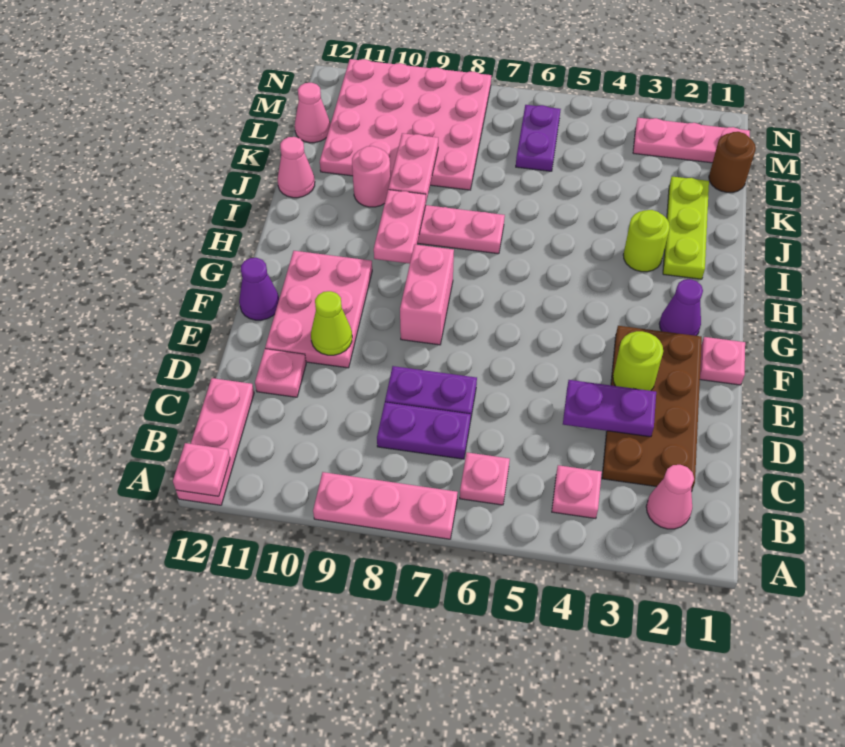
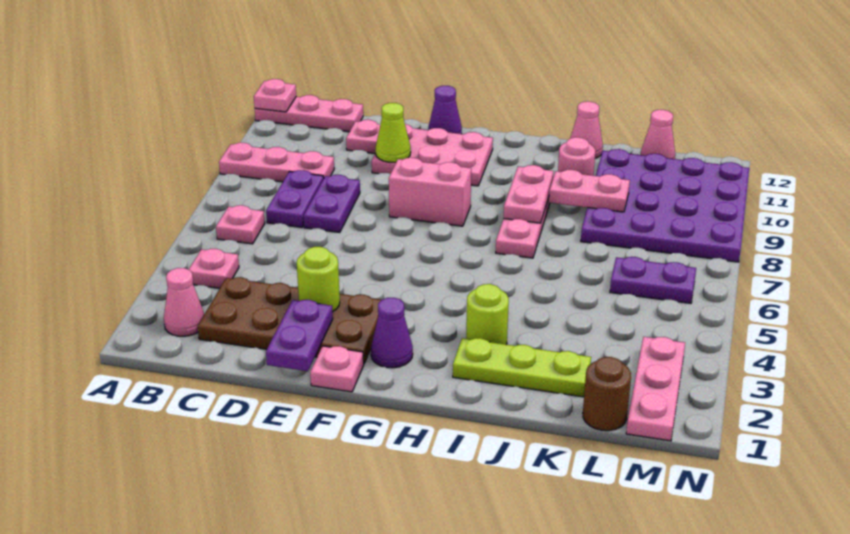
pink 1x3 plate [313,472,458,539] -> pink 1x3 plate turned to [219,143,334,182]
purple 1x2 plate [563,380,656,437] -> purple 1x2 plate moved to [266,300,333,371]
pink 1x2 plate [374,190,426,264] -> pink 1x2 plate turned to [504,165,554,223]
pink 4x4 plate [320,59,491,190] -> purple 4x4 plate [581,149,749,262]

